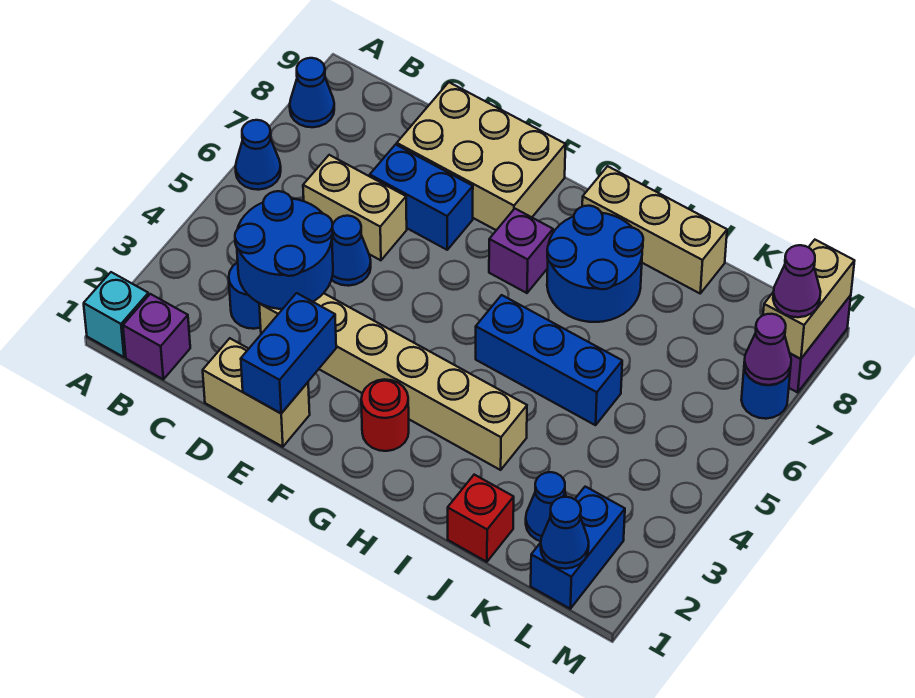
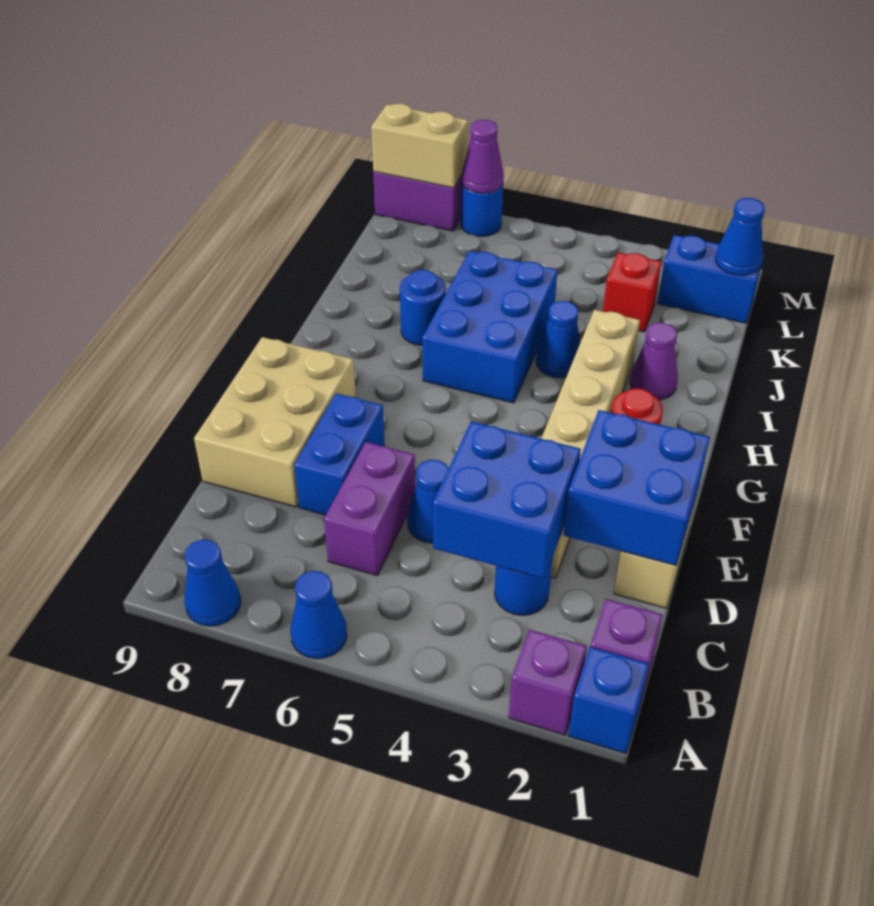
cyan 1x1 brick [84,272,149,357] -> blue 1x1 brick [568,647,649,753]
blue 2x2 round brick [235,191,333,309] -> blue 2x2 brick [433,422,581,579]
tan 1x2 brick [303,155,407,260] -> purple 1x2 brick [324,442,415,576]
blue 1x2 brick [241,293,336,413] -> blue 2x2 brick [564,410,710,566]
purple 1x1 brick [489,209,553,293] -> purple 1x1 brick moved to [509,630,587,735]
blue 1x3 brick [476,295,622,425] -> blue 2x3 brick [422,251,557,403]
blue 2x2 round brick [547,206,643,322] -> blue 1x1 round brick [400,270,446,345]
tan 1x3 brick [582,166,727,293] -> none
red 1x1 brick [448,475,514,562] -> red 1x1 brick moved to [603,252,662,332]
blue 1x1 cone [526,472,566,541] -> blue 1x1 cone moved to [536,301,580,378]
purple 1x1 cone [773,245,821,317] -> purple 1x1 cone moved to [630,323,678,400]

